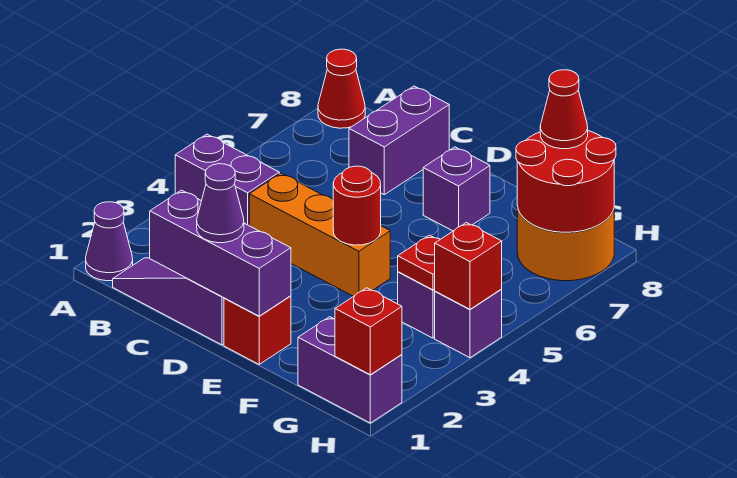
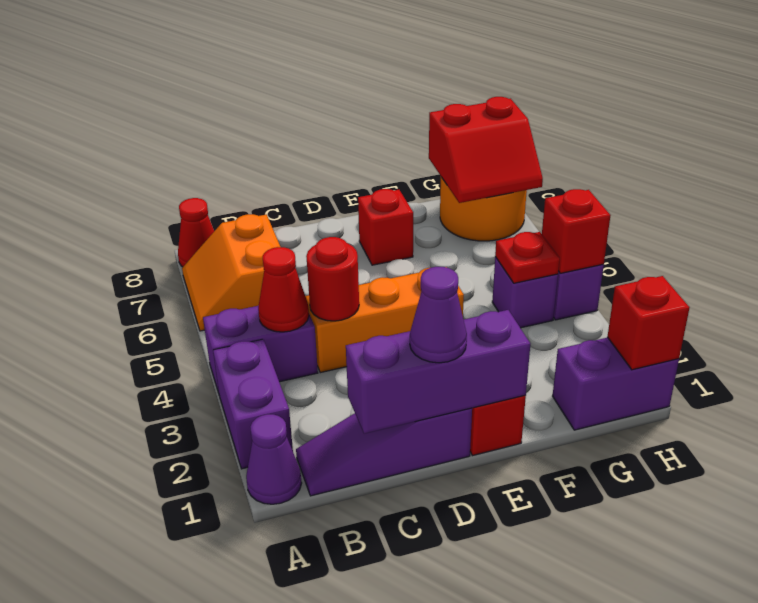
none -> orange 2x2 slope [182,214,280,331]
purple 1x2 brick [349,86,449,195] -> purple 1x2 brick moved to [213,339,293,469]
red 1x1 round brick [333,166,381,245] -> red 1x1 round brick moved to [306,237,359,321]
purple 1x1 brick [423,147,490,231] -> red 1x1 brick [358,189,413,265]
red 2x2 round brick [516,131,616,232] -> red 2x2 slope [429,97,543,203]
red 1x1 cone [540,70,588,149] -> red 1x1 cone moved to [258,247,309,332]

